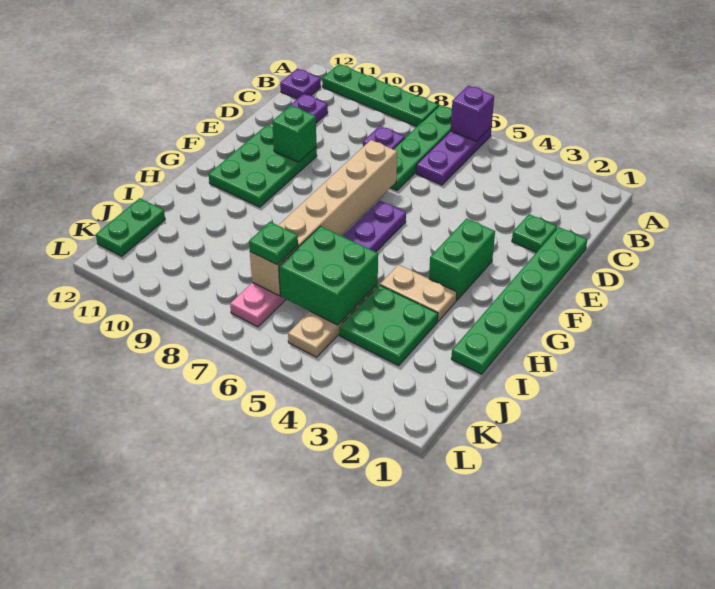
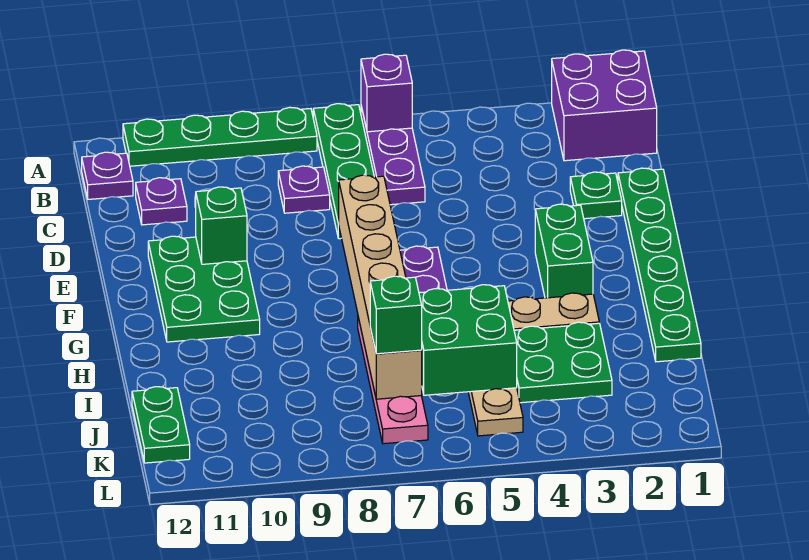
none -> purple 2x2 brick [552,50,657,161]
green 1x1 plate [249,222,298,265] -> green 1x1 brick [370,276,422,354]

